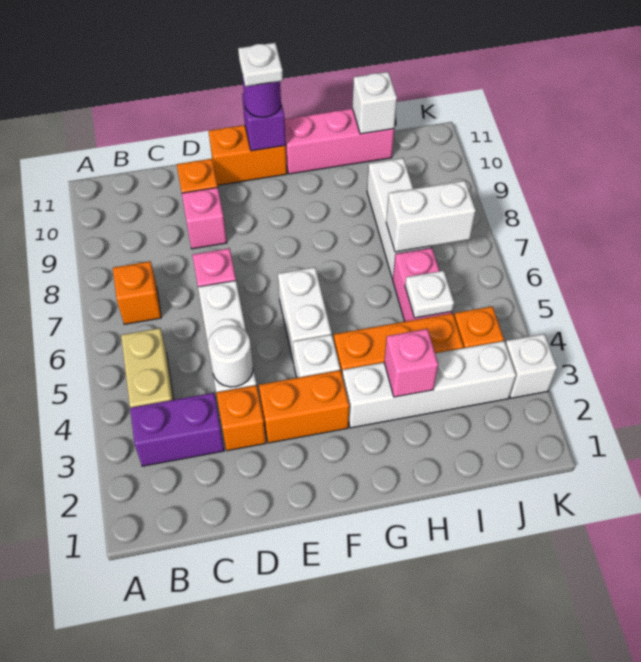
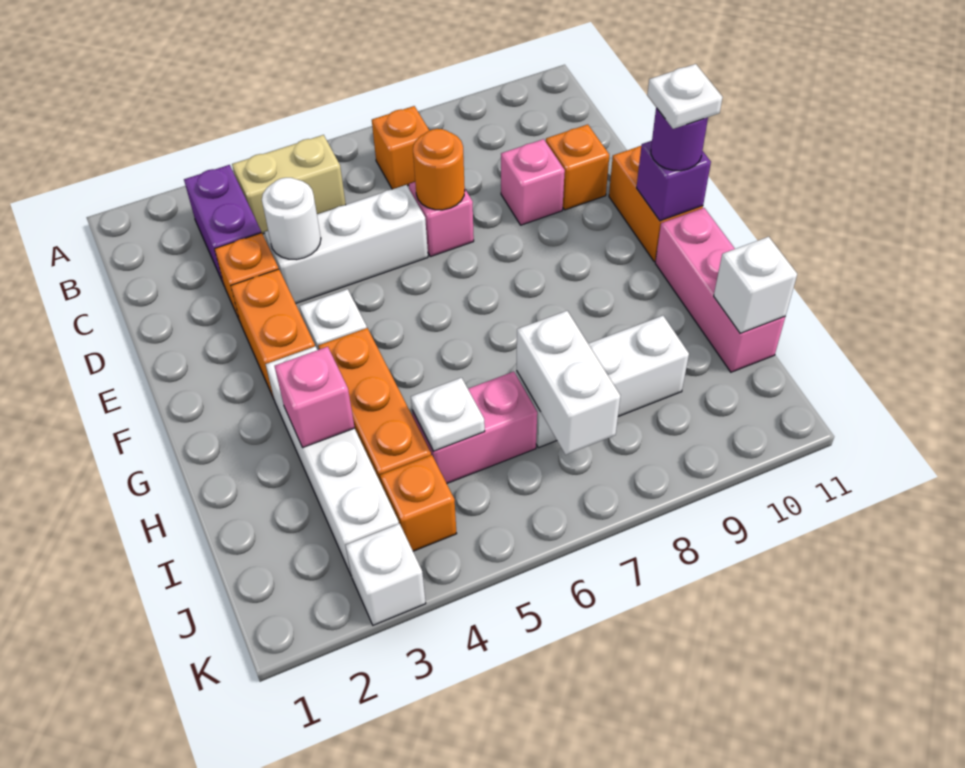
none -> orange 1x1 round brick [413,129,465,210]
white 1x2 brick [278,267,332,363] -> none

